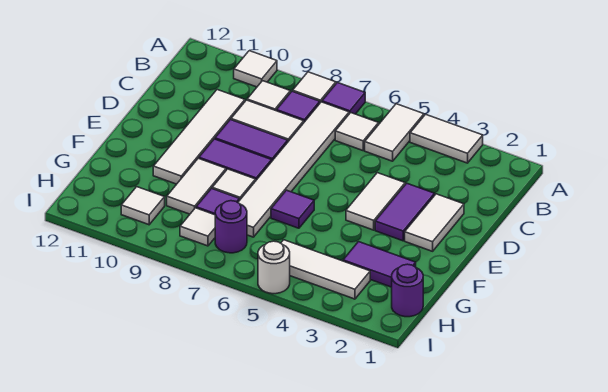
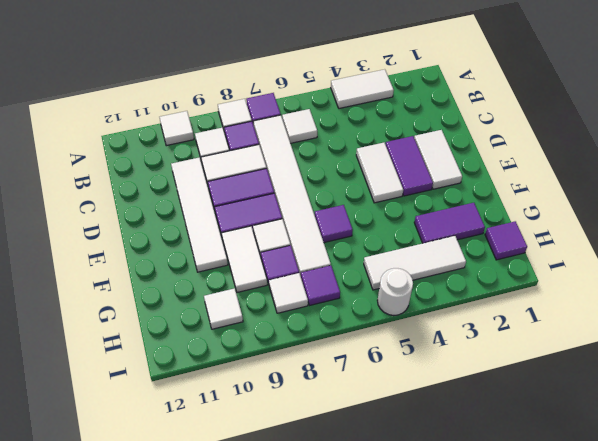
white 1x2 tile [365,104,424,161] -> none
purple 1x1 round brick [392,264,423,317] -> purple 1x1 tile [485,221,527,260]
purple 1x1 round brick [215,201,247,253] -> purple 1x1 tile [301,266,340,305]

